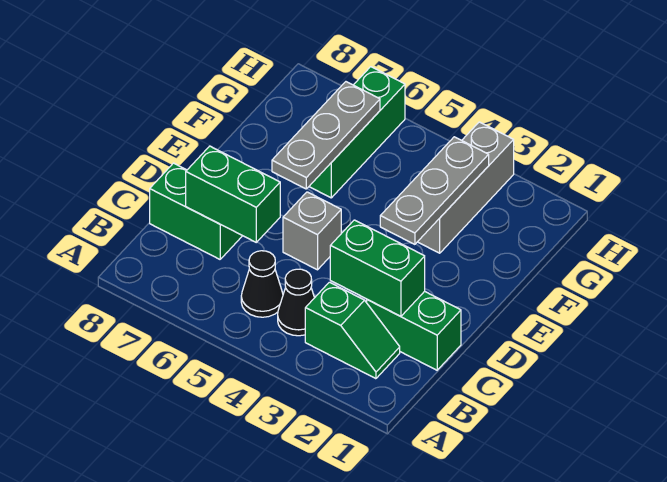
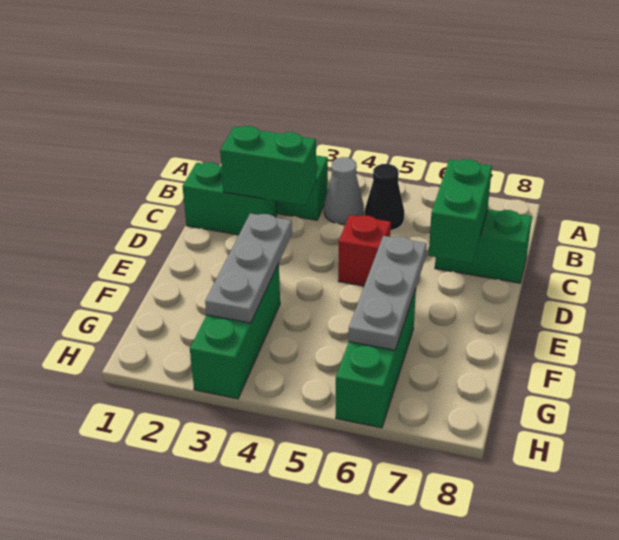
black 1x1 cone [278,269,314,336] -> grey 1x1 cone [324,157,364,224]
green 1x2 brick [186,146,280,242] -> green 1x2 brick turned to [429,159,492,263]
grey 1x1 brick [283,192,341,270] -> red 1x1 brick [338,215,391,286]
grey 1x3 brick [418,122,514,253] -> green 1x3 brick [190,264,280,399]

